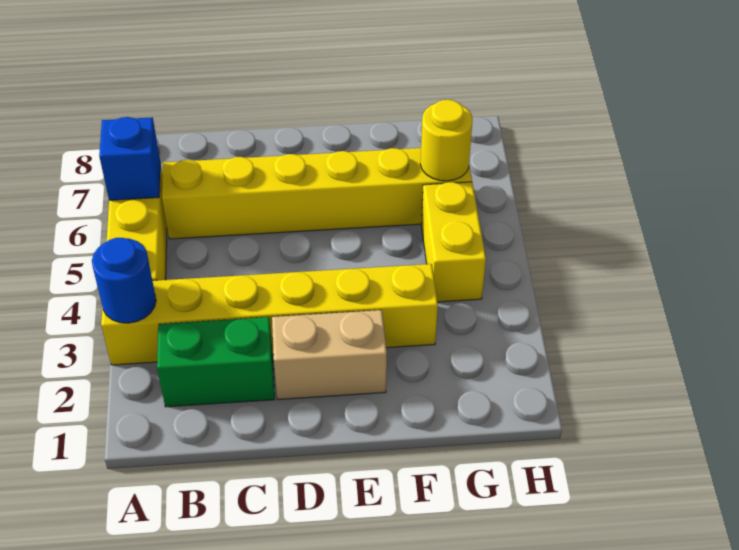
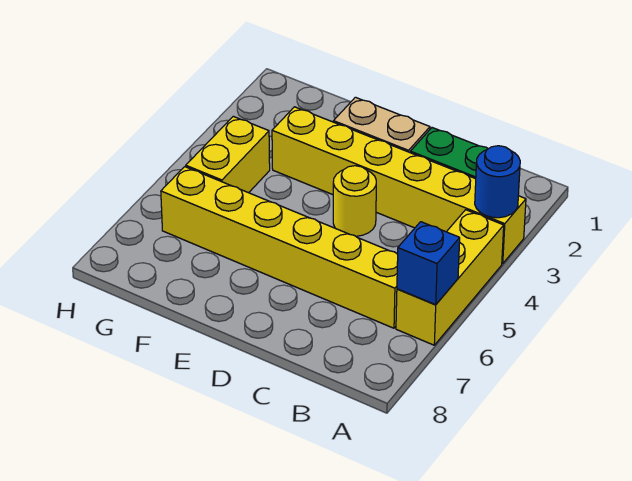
yellow 1x1 round brick [420,100,473,181] -> yellow 1x1 round brick moved to [333,166,376,236]

